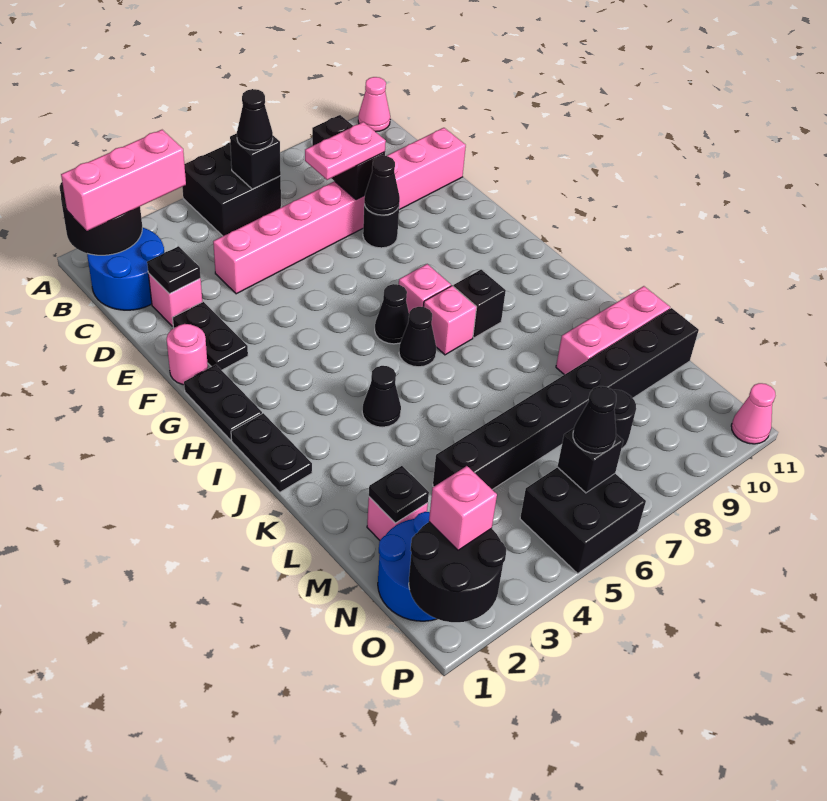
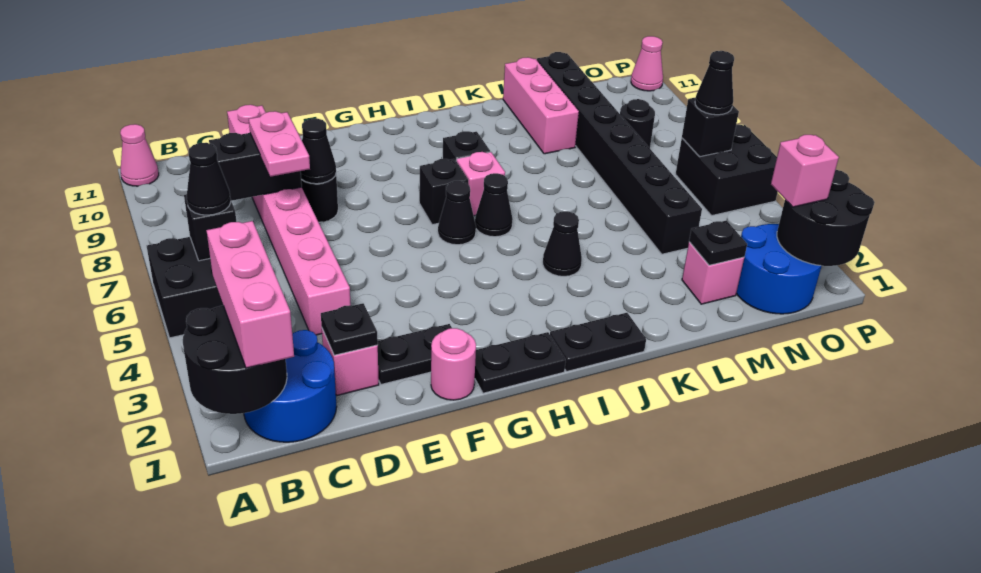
pink 1x1 brick [399,264,451,312] -> black 1x1 brick [419,159,468,225]

